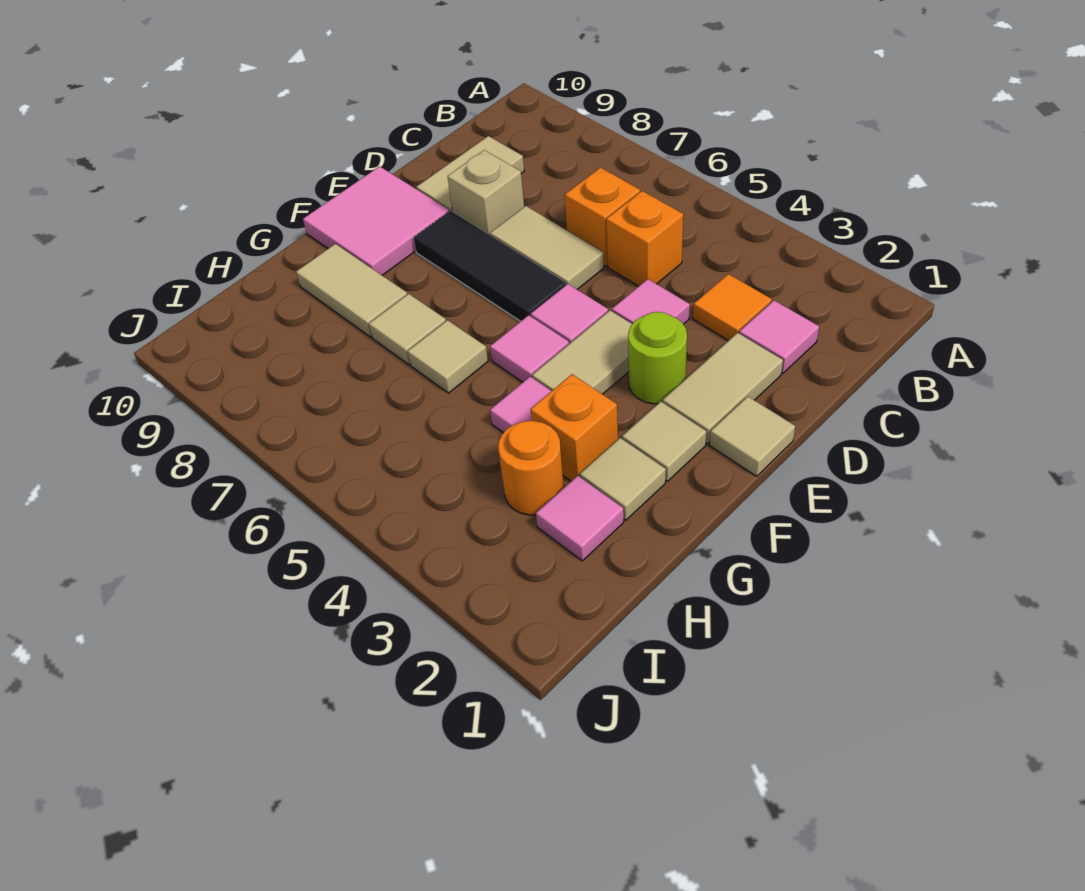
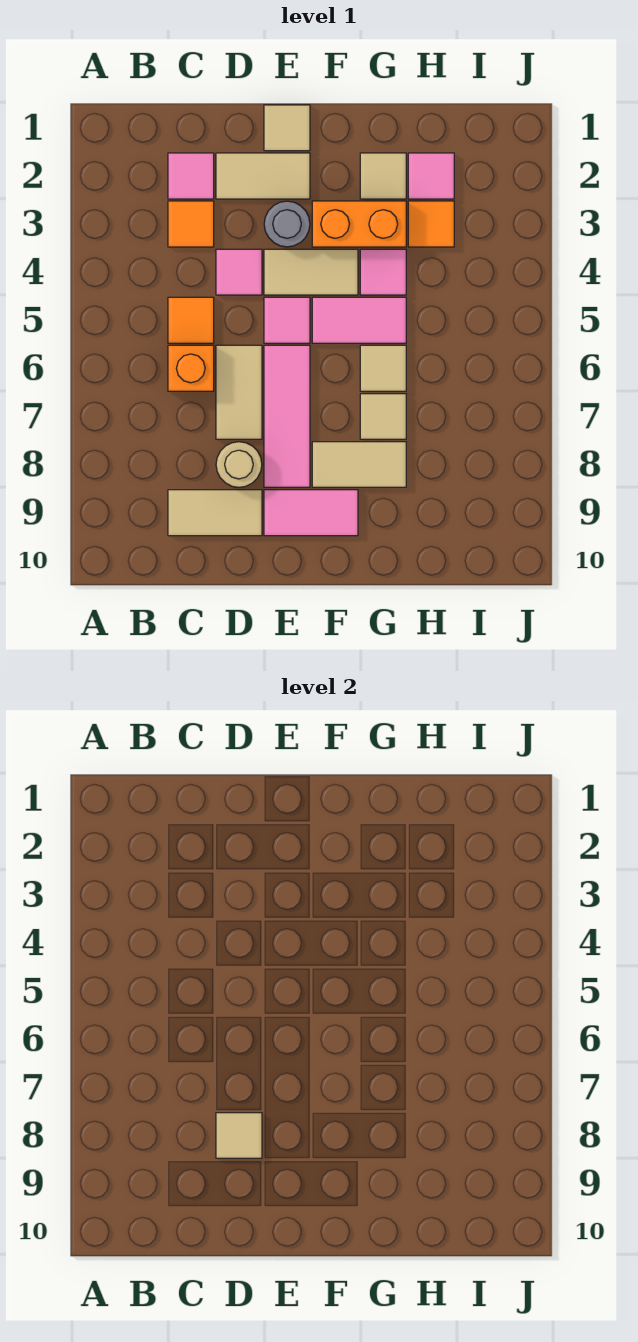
orange 1x1 brick [606,191,683,286] -> orange 1x1 tile [168,297,214,343]
tan 1x1 brick [447,150,524,235] -> tan 1x1 round brick [216,442,262,487]
lime 1x1 round brick [628,312,687,404] -> grey 1x1 round brick [264,201,310,247]
black 1x3 tile [414,211,566,321] -> pink 1x3 tile [264,345,310,487]
pink 2x2 tile [303,166,449,275] -> pink 1x2 tile [264,490,358,536]
tan 1x1 tile [622,402,706,481] -> tan 1x1 tile moved to [216,1113,262,1158]
pink 1x1 tile [490,315,569,382] -> pink 1x2 tile [312,297,406,343]
orange 1x1 brick [531,374,618,481] -> orange 1x2 brick [312,201,406,247]
tan 1x2 tile [296,244,407,337] -> tan 1x2 tile turned to [312,442,406,487]
orange 1x1 round brick [498,421,564,515] -> orange 1x1 tile [408,201,454,247]

